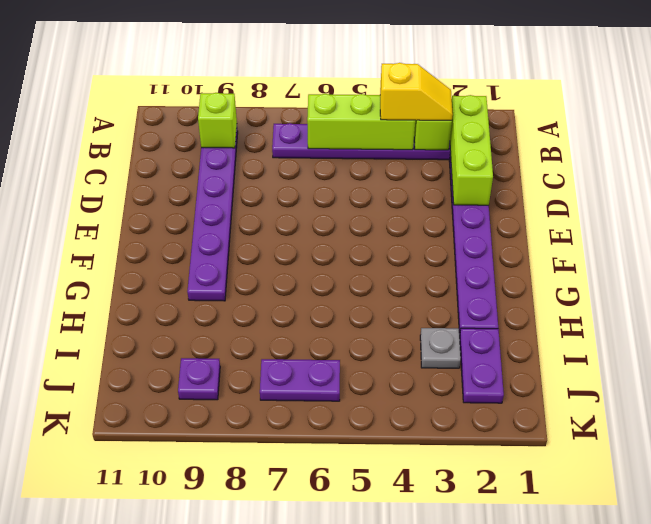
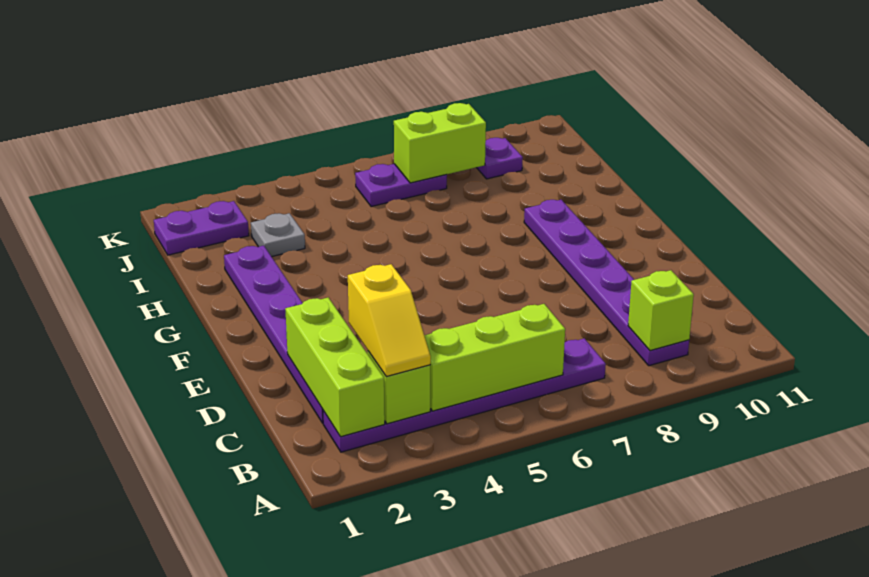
yellow 1x2 slope [380,63,453,120] -> yellow 1x2 slope turned to [348,264,431,377]
purple 1x2 plate [459,328,504,403] -> purple 1x2 plate turned to [154,201,249,255]
none -> lime 1x2 brick [394,103,486,183]

